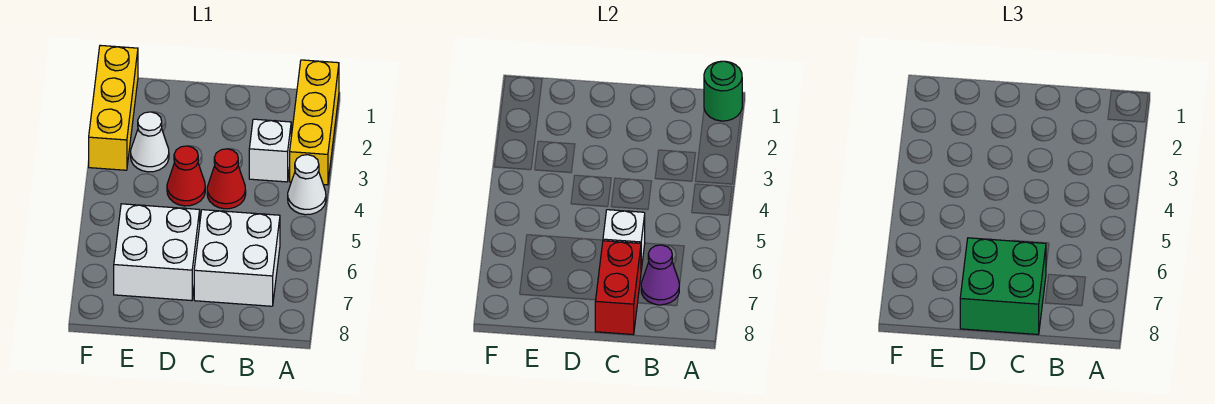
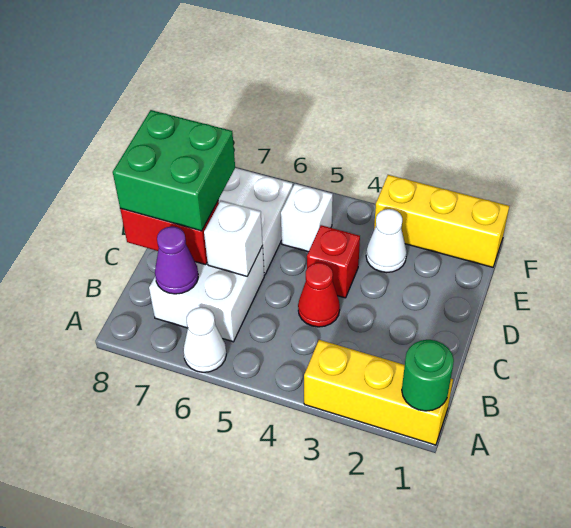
white 1x1 cone [288,155,326,215] -> white 1x1 cone moved to [183,307,226,372]
white 1x1 brick [249,119,291,182] -> white 1x1 brick moved to [281,184,333,252]
red 1x1 cone [167,146,205,206] -> red 1x1 brick [307,225,360,298]

